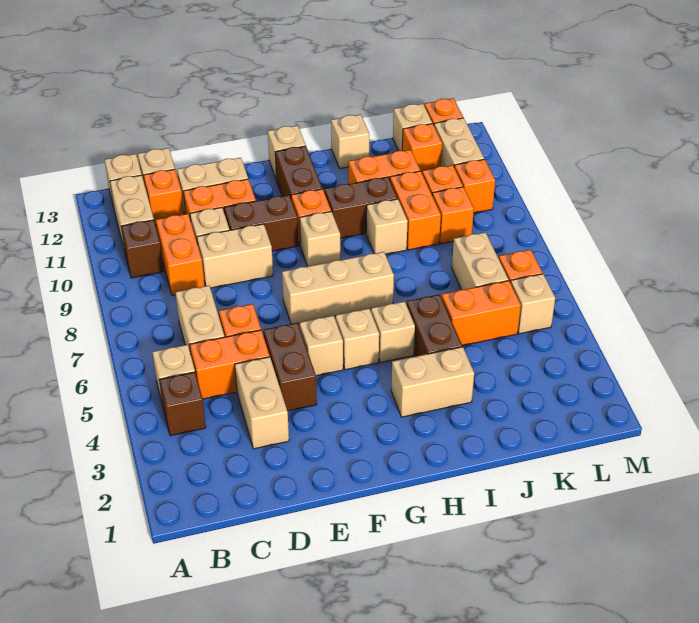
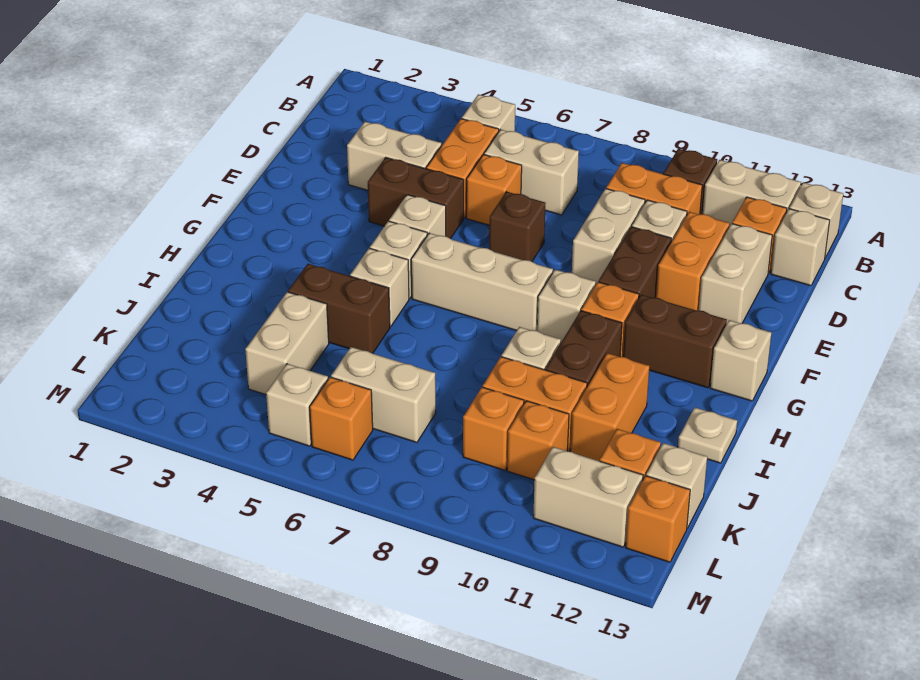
brown 1x1 brick [159,372,206,436] -> brown 1x1 brick moved to [489,192,546,261]
tan 1x3 brick [282,252,394,324] -> tan 1x3 brick turned to [411,233,553,331]
tan 1x2 brick [391,347,474,417] -> tan 1x2 brick moved to [245,292,329,395]
tan 1x1 brick [331,115,369,168] -> tan 1x1 plate [678,407,737,463]
orange 1x2 brick [441,281,521,346] -> none
orange 1x1 brick [454,159,495,213] -> none

